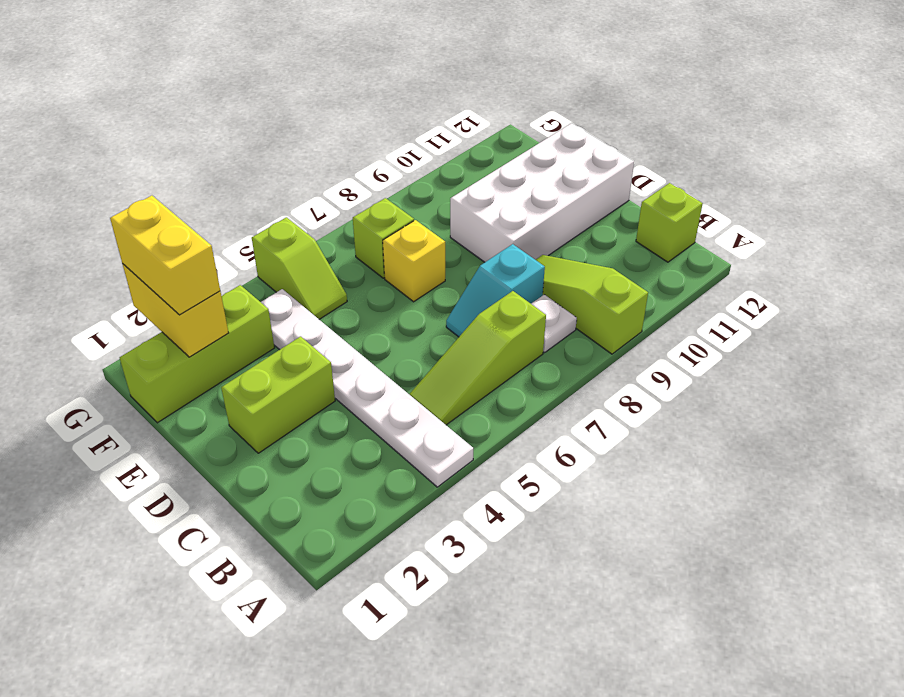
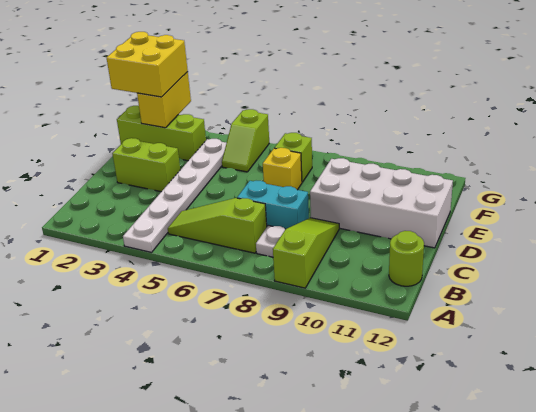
lime 1x1 brick [636,183,703,262] -> lime 1x1 round brick [389,231,424,286]
cyan 1x2 slope [446,244,545,337] -> cyan 1x2 brick [237,181,309,229]
yellow 1x2 brick [110,196,220,315] -> yellow 2x2 brick [107,32,188,97]

